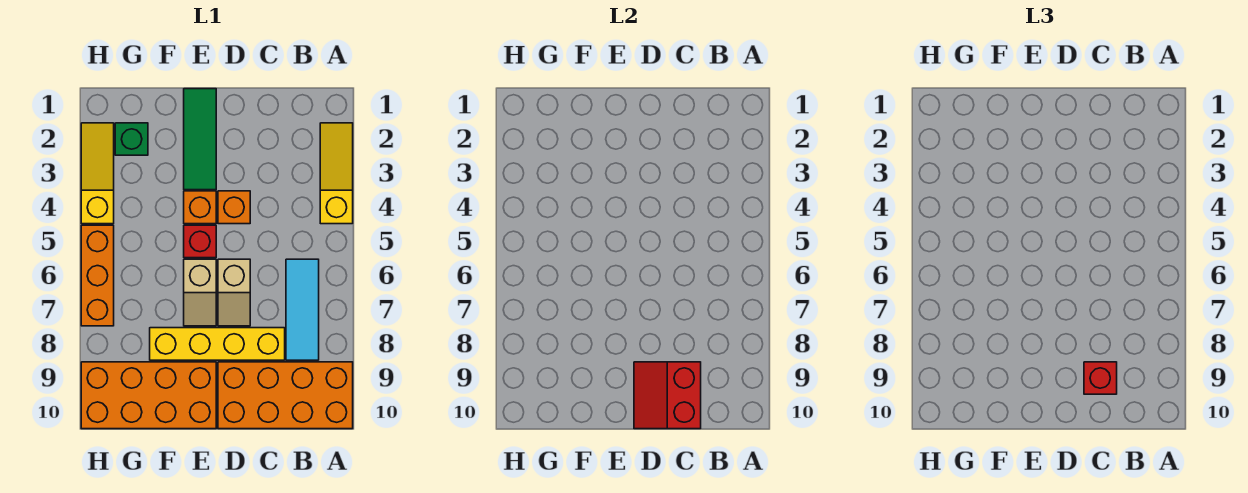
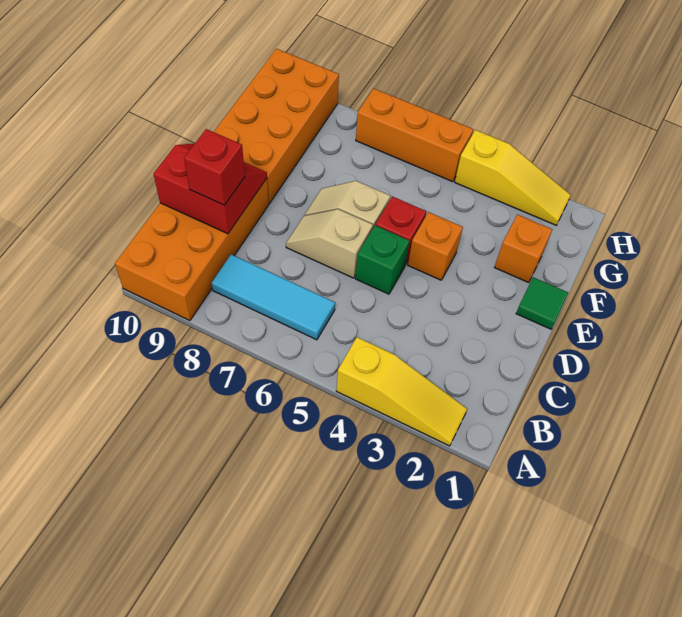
yellow 1x4 brick [150,328,285,360] -> none
orange 1x1 brick [218,191,250,224] -> orange 1x1 brick moved to [495,214,552,283]
green 1x3 tile [184,89,216,190] -> green 1x1 tile [516,277,568,329]
green 1x1 brick [115,123,148,155] -> green 1x1 brick moved to [355,225,410,294]

